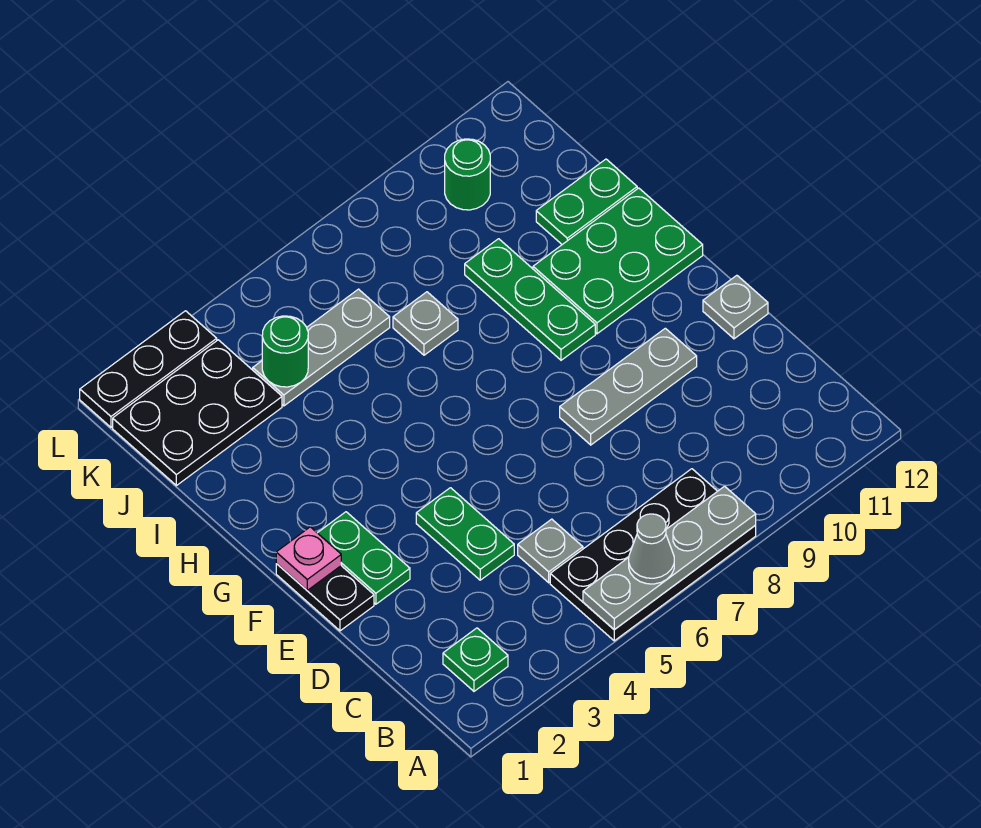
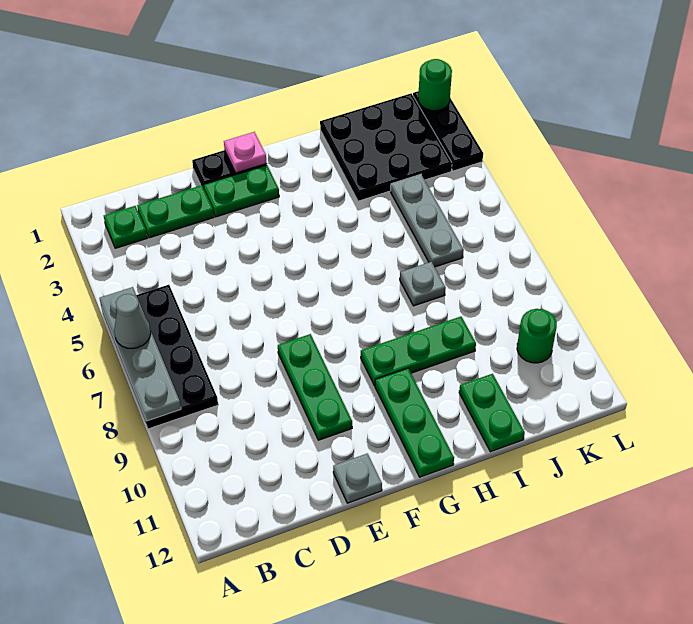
grey 1x1 plate [518,519,583,583] -> none
green 1x2 plate [416,488,514,580] -> green 1x2 plate moved to [137,185,214,238]
grey 1x3 plate [560,328,697,445] -> green 1x3 plate [278,334,352,440]
green 2x3 plate [533,188,703,334] -> green 1x3 plate [375,368,454,477]
black 2x3 plate [113,340,282,486] -> black 3x3 plate [320,93,452,201]
green 1x1 round brick [262,316,308,387] -> green 1x1 round brick moved to [418,59,452,111]

